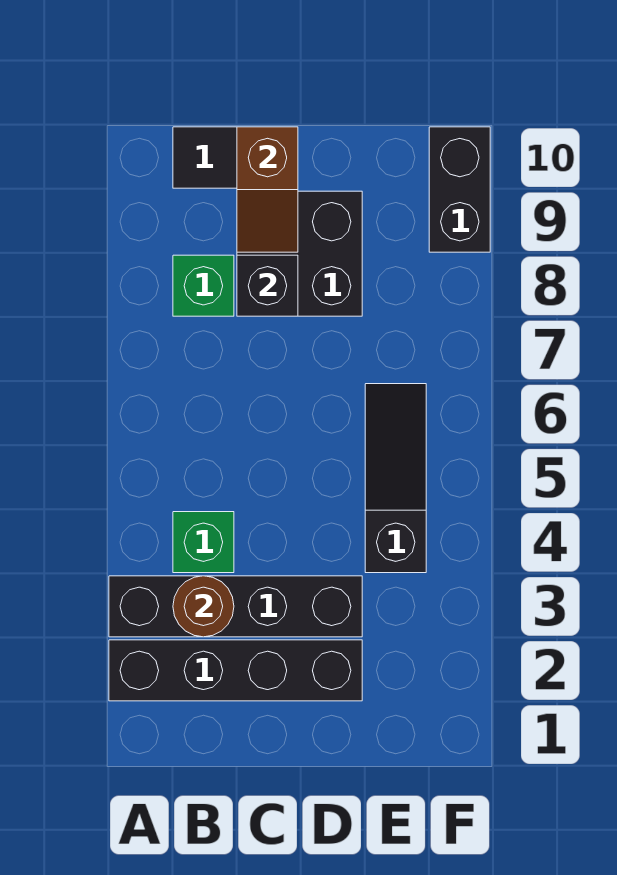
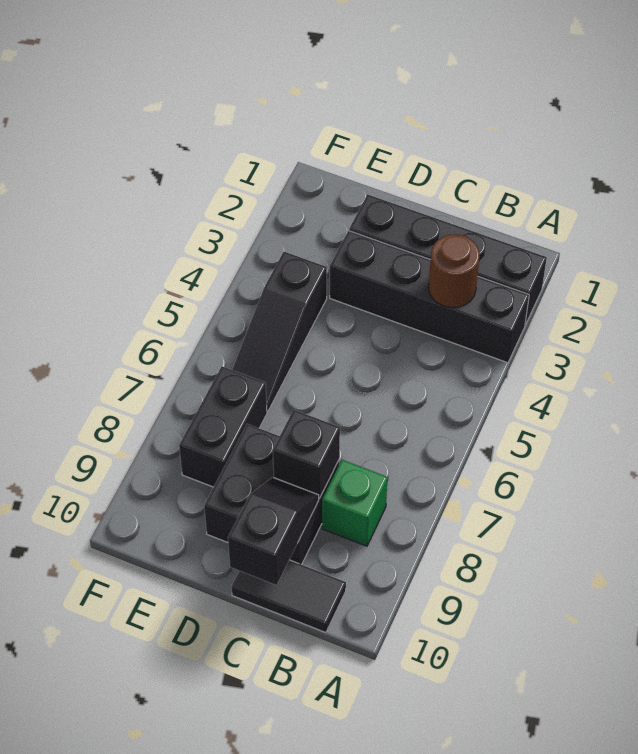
green 1x1 brick [173,512,234,573] -> none
brown 1x2 slope [237,127,298,252] -> black 1x2 slope [228,477,319,585]
black 1x2 brick [429,127,490,252] -> black 1x2 brick moved to [179,366,267,487]

